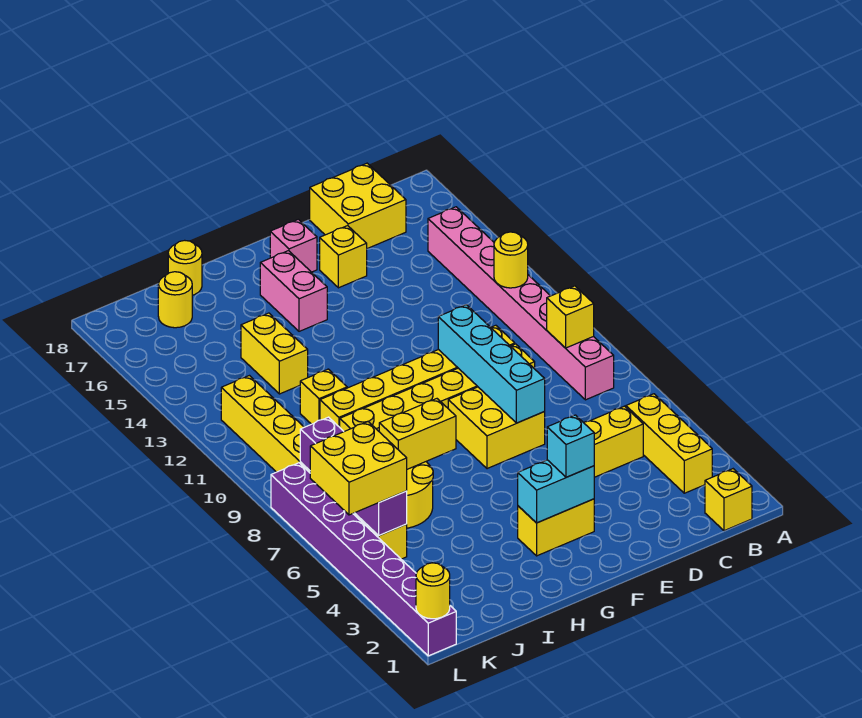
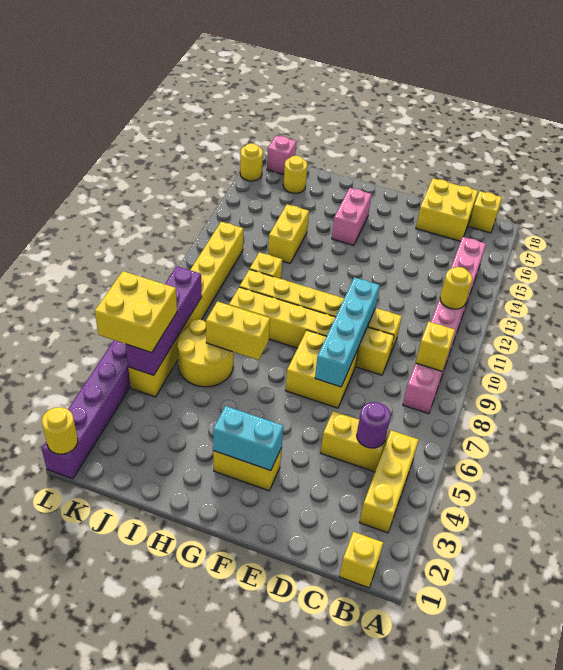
none -> purple 1x1 round brick [357,402,391,448]
yellow 1x1 brick [320,226,367,288] -> yellow 1x1 brick moved to [469,191,502,233]
cyan 1x1 brick [547,415,594,477] -> none
pink 1x1 brick [270,219,317,272] -> pink 1x1 brick moved to [267,136,296,175]
yellow 1x1 round brick [168,240,202,295] -> yellow 1x1 round brick moved to [240,143,263,181]

